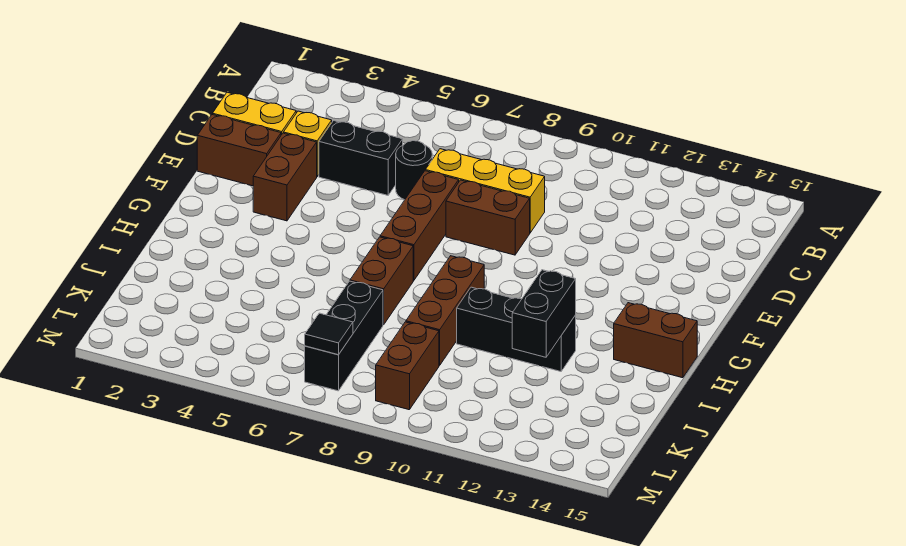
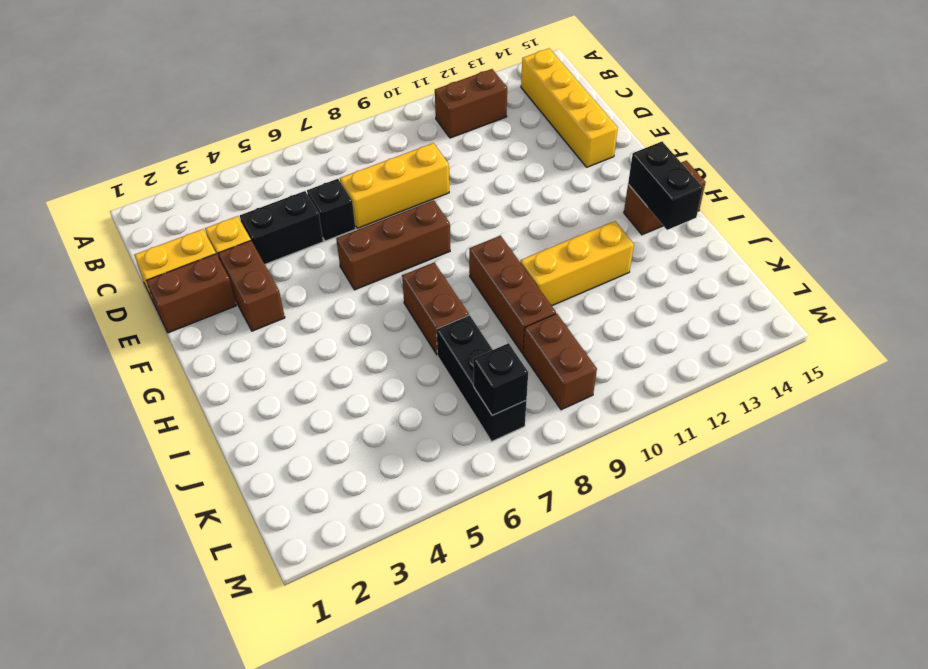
none -> yellow 1x4 brick [521,48,618,167]
black 1x1 round brick [396,141,432,200] -> black 1x1 brick [307,179,356,241]
brown 1x3 brick [380,171,459,281] -> brown 1x3 brick turned to [336,200,450,290]
brown 1x2 brick [446,180,530,255] -> brown 1x2 brick moved to [435,69,507,138]
black 1x3 brick [457,287,576,372] -> yellow 1x3 brick [520,221,634,306]
black 1x2 brick [512,270,576,357] -> black 1x2 brick moved to [628,142,703,230]
black 1x1 tile [305,313,353,355] -> black 1x1 brick [473,343,528,415]

